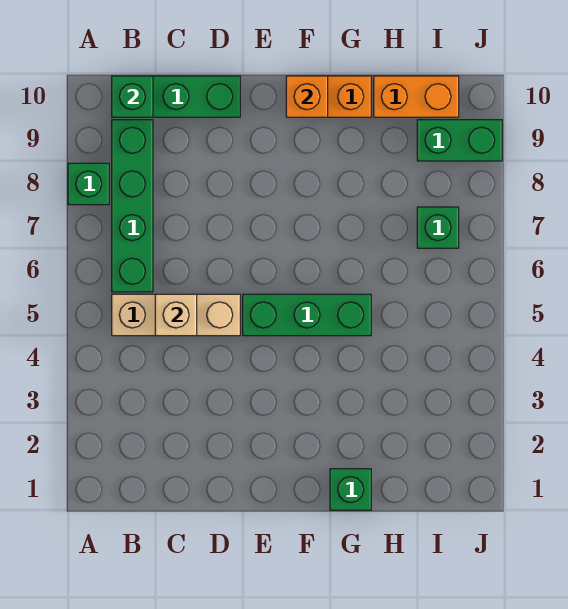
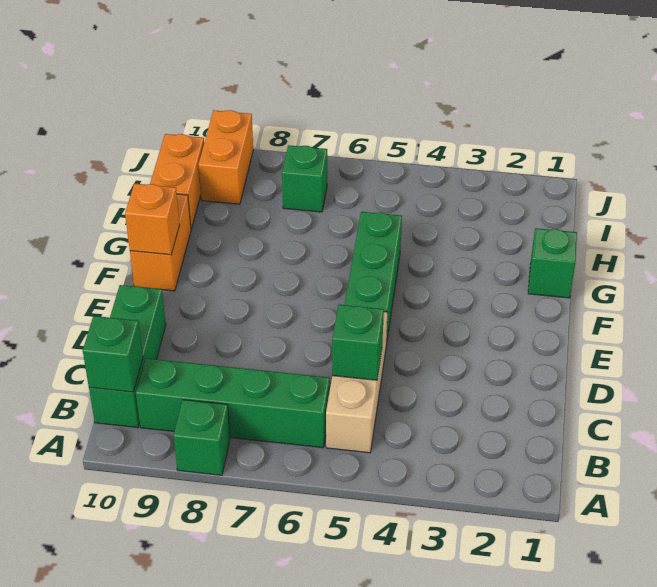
tan 1x1 brick [155,294,197,336] -> green 1x1 brick [332,305,384,380]
green 1x2 brick [417,120,502,161] -> orange 1x2 brick [198,110,253,204]

